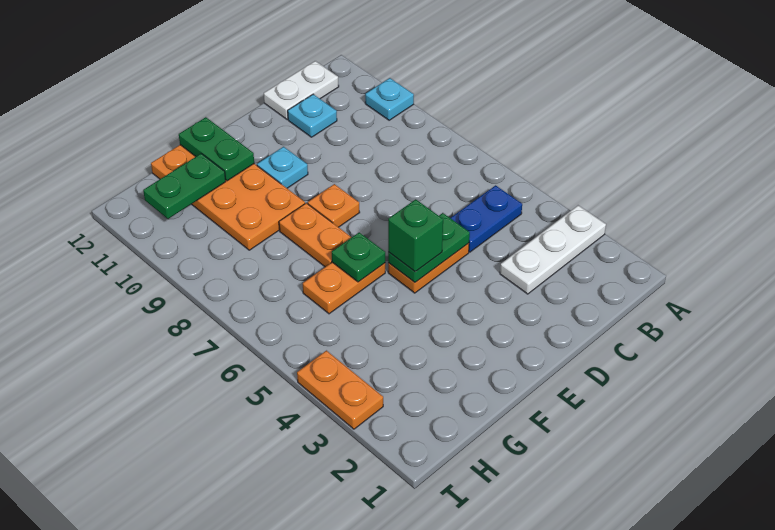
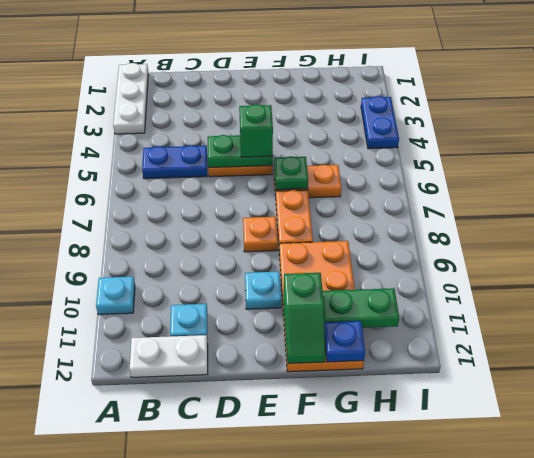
white 1x3 plate [500,205,606,294] -> white 1x3 plate turned to [113,63,148,134]
green 1x2 plate [179,117,254,181] -> green 1x2 slope [283,273,325,363]
none -> blue 1x1 plate [324,321,365,362]
orange 1x2 plate [297,351,383,429] -> blue 1x2 plate [361,96,399,149]

